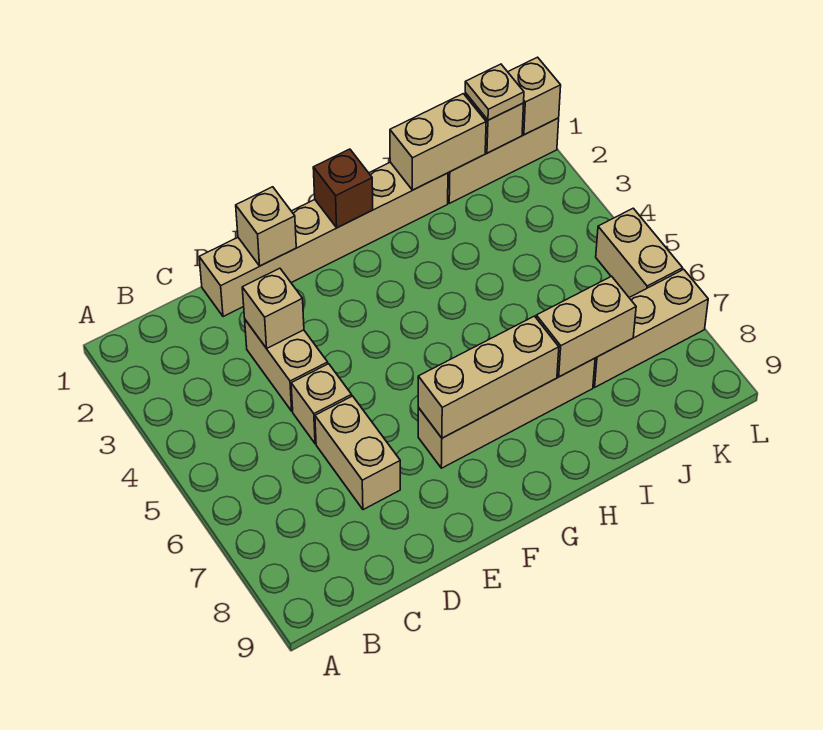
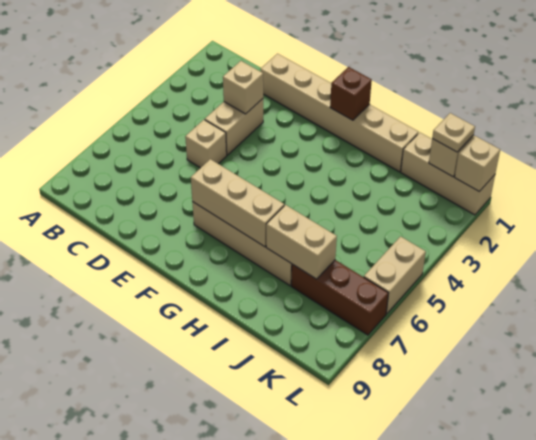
tan 1x2 brick [315,396,400,510] -> none
tan 1x1 brick [236,187,296,266] -> none
tan 1x2 brick [390,94,486,190] -> none
tan 1x3 brick [593,269,708,387] -> brown 1x3 brick [291,260,388,335]

